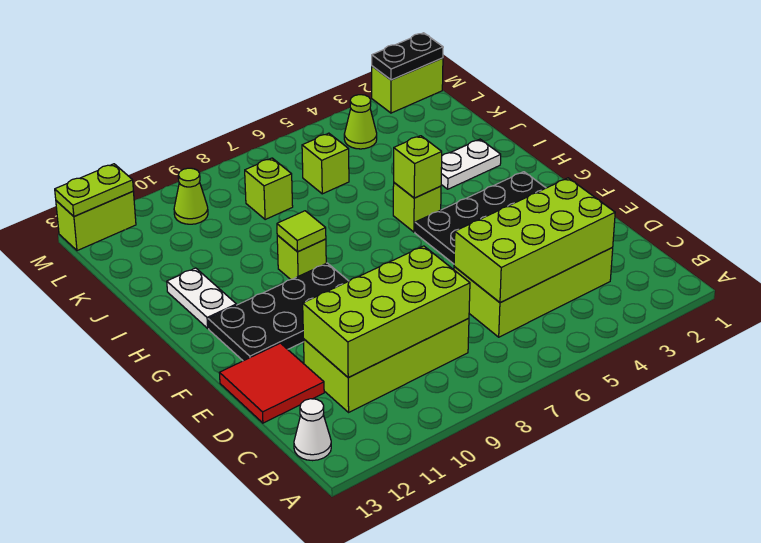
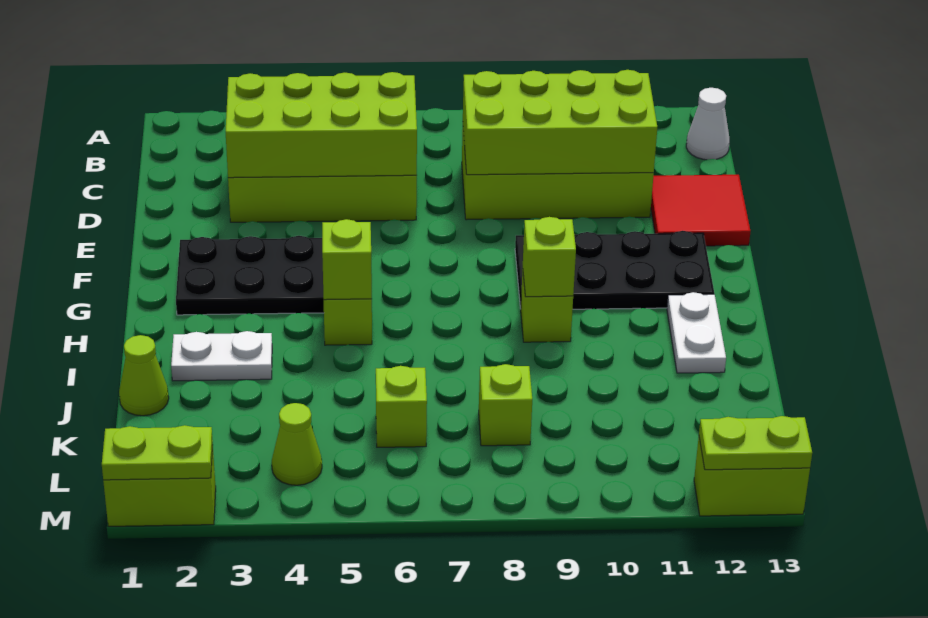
lime 1x1 tile [277,211,326,252] -> lime 1x1 brick [523,217,576,297]
lime 1x1 cone [174,168,208,224] -> lime 1x1 cone moved to [119,335,169,416]
black 1x2 plate [372,33,443,80] -> lime 1x2 plate [102,425,213,480]

